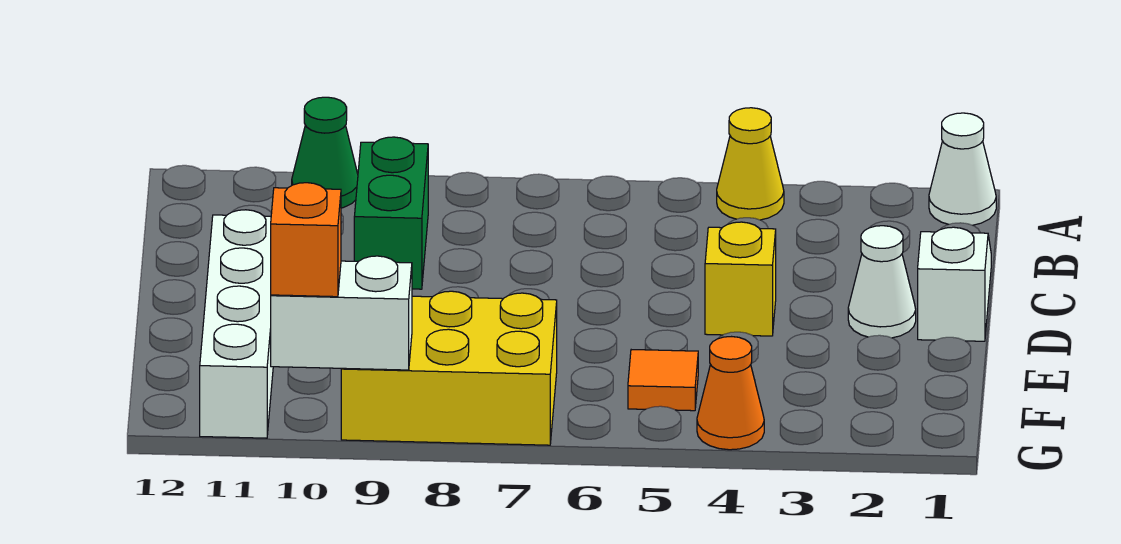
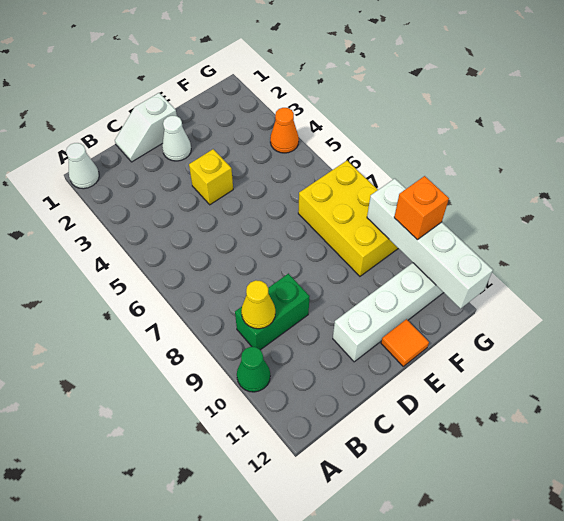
yellow 1x1 cone [717,108,784,220] -> yellow 1x1 cone moved to [241,280,275,329]
orange 1x1 tile [628,350,698,411] -> orange 1x1 tile moved to [381,319,429,366]
white 1x2 brick [271,256,412,370] -> white 1x4 brick [367,179,493,309]

